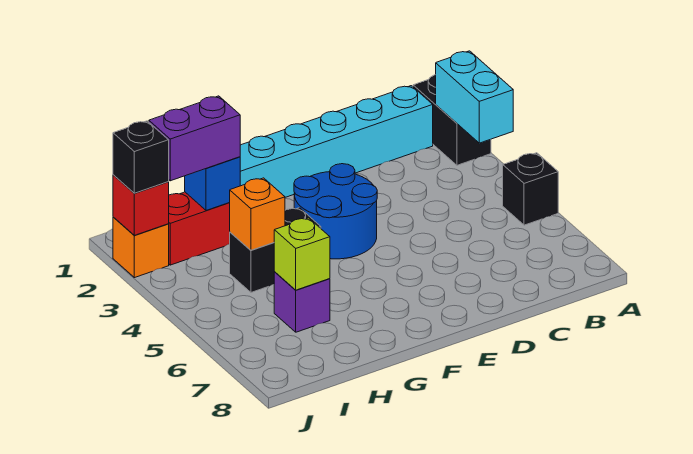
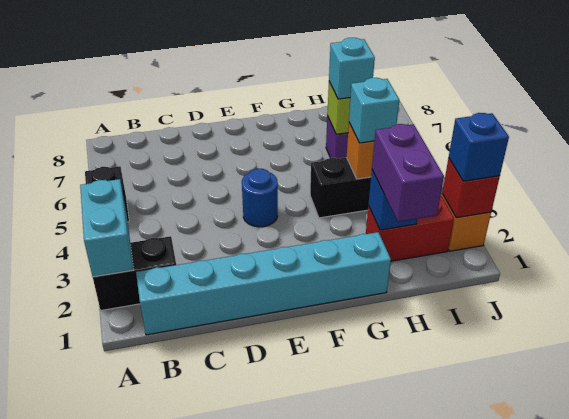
black 1x2 brick [413,75,491,165] -> black 1x2 brick turned to [93,236,176,310]
blue 2x2 round brick [294,164,377,259] -> blue 1x1 round brick [242,169,278,227]
purple 1x2 brick [149,96,240,181] -> purple 1x2 brick turned to [372,124,444,222]
none -> cyan 1x1 brick [349,78,399,143]
none -> cyan 1x1 brick [329,38,375,99]
black 1x1 brick [113,121,169,193] -> blue 1x1 brick [449,113,509,181]

